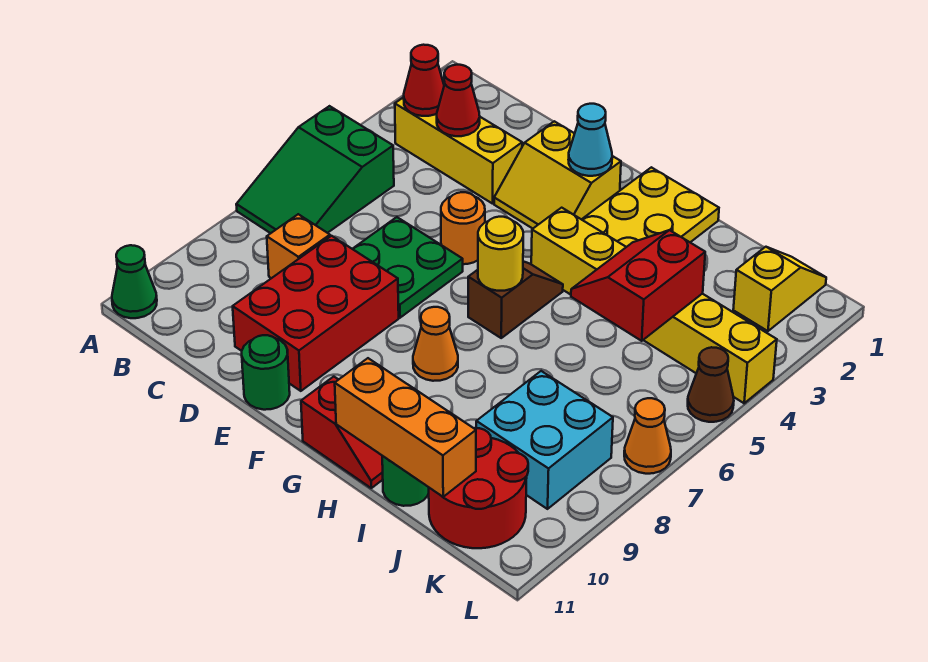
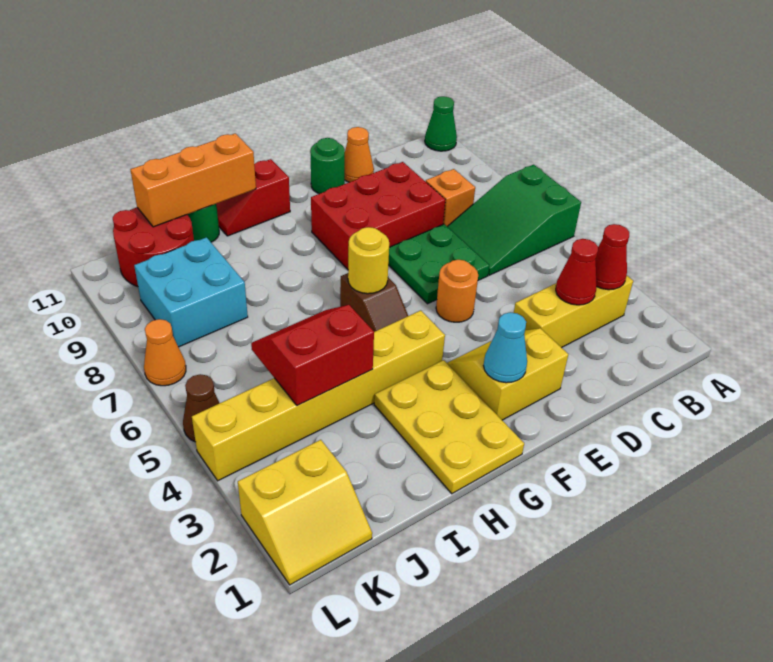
green 2x3 slope [236,106,394,233] -> green 2x3 slope turned to [447,165,581,275]
red 2x3 brick [233,236,399,391] -> red 2x3 brick turned to [311,162,445,269]
orange 1x1 cone [413,307,458,381] -> orange 1x1 cone moved to [345,127,374,182]
red 2x2 slope [571,230,705,341] -> red 2x2 slope turned to [251,305,374,406]
yellow 1x2 slope [733,247,826,331] -> yellow 2x2 slope [238,440,372,585]

